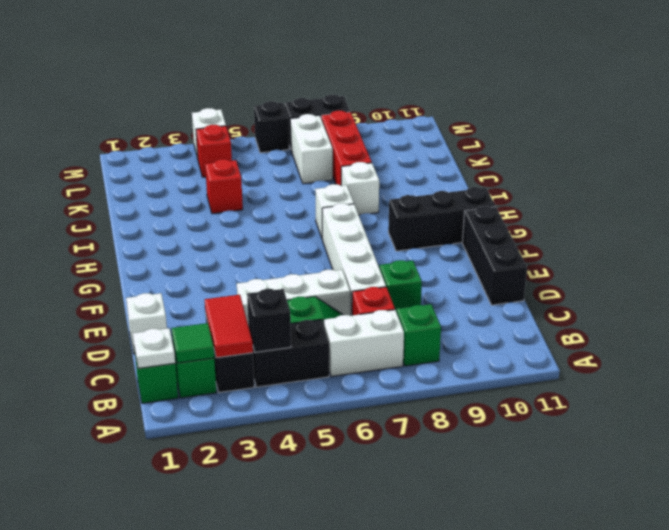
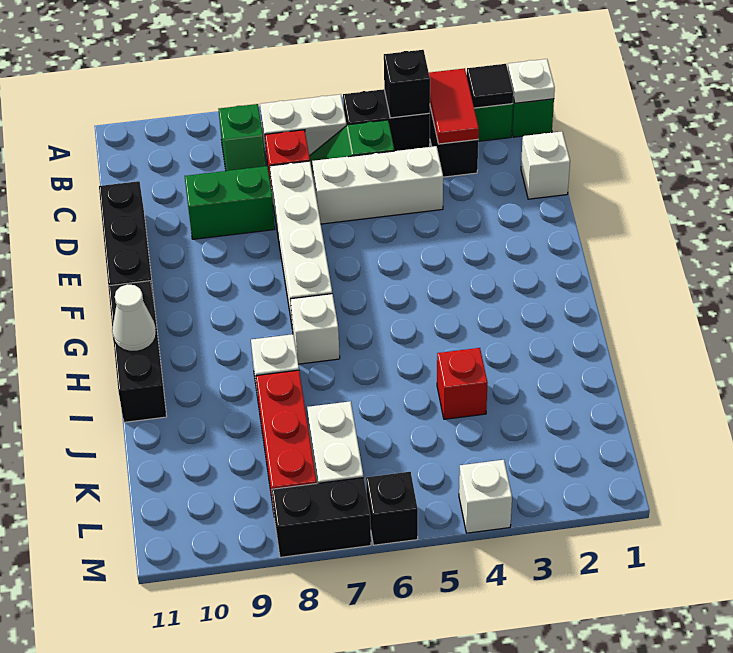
green 1x1 tile [172,323,214,363] -> black 1x1 tile [467,64,513,108]
green 1x1 brick [380,260,422,310] -> green 1x2 brick [185,166,275,239]
black 1x3 brick [388,187,496,251] -> black 1x3 brick turned to [108,281,167,422]
none -> white 1x1 cone [112,284,156,351]
red 1x1 brick [196,125,232,177] -> none

